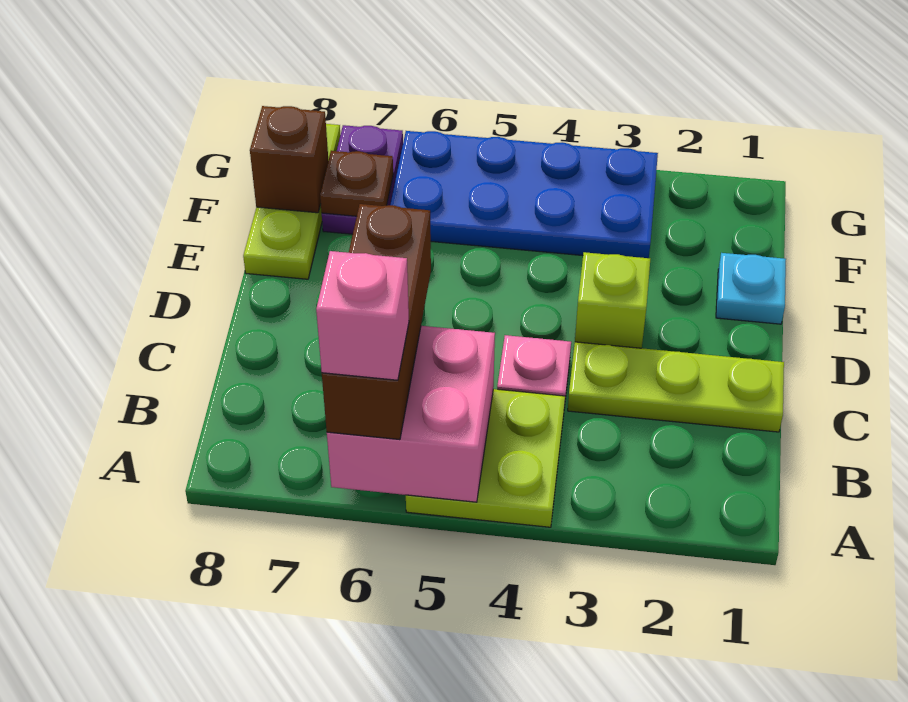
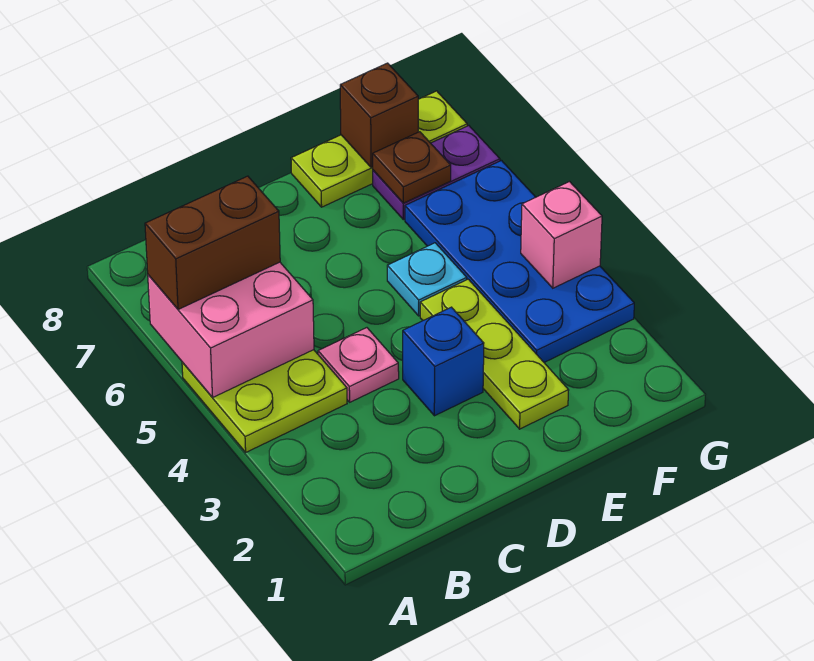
brown 1x3 brick [322,204,431,440] -> brown 1x2 brick [145,176,280,309]
pink 1x1 brick [316,251,409,380] -> pink 1x1 brick moved to [521,182,602,288]
lime 1x3 plate [568,342,784,432] -> lime 1x3 plate moved to [420,279,569,429]
lime 1x1 brick [575,252,650,348] -> blue 1x1 brick [403,307,484,416]
cyan 1x1 plate [716,253,786,324] -> cyan 1x1 plate moved to [387,243,467,316]

